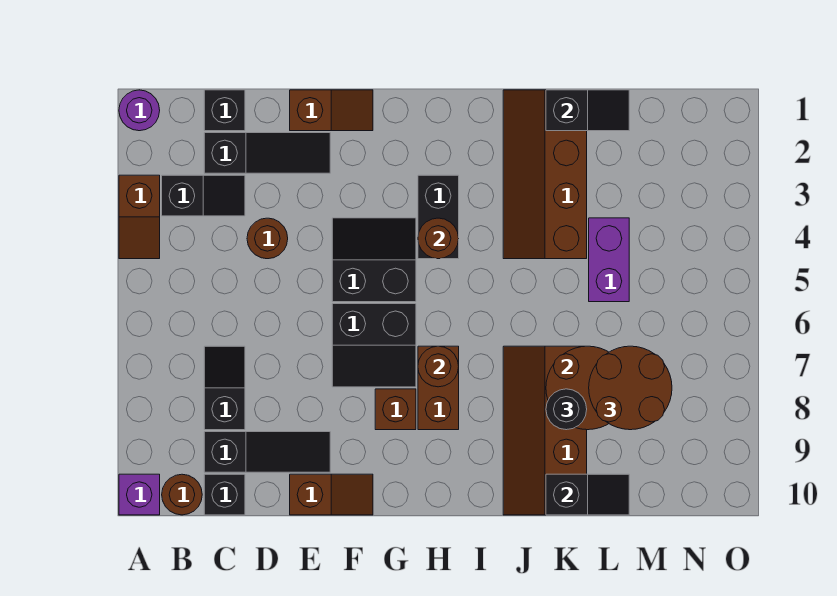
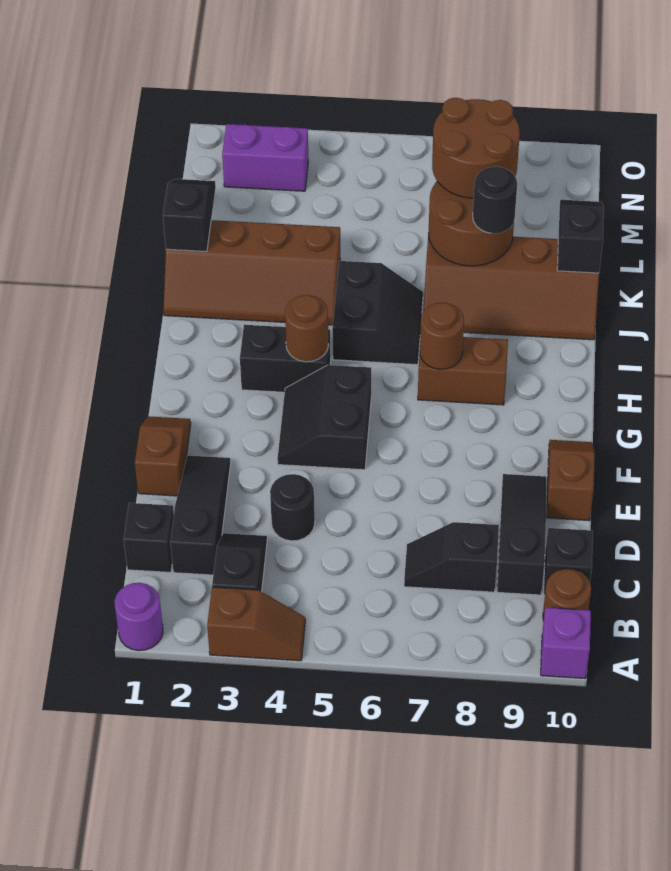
brown 1x1 round brick [247,218,288,259] -> black 1x1 round brick [270,474,315,541]
black 2x2 slope [332,304,416,387] -> black 2x2 slope moved to [332,261,423,365]
brown 1x1 brick [375,389,416,430] -> none
purple 1x2 brick [589,218,629,302] -> purple 1x2 brick moved to [222,124,308,191]

